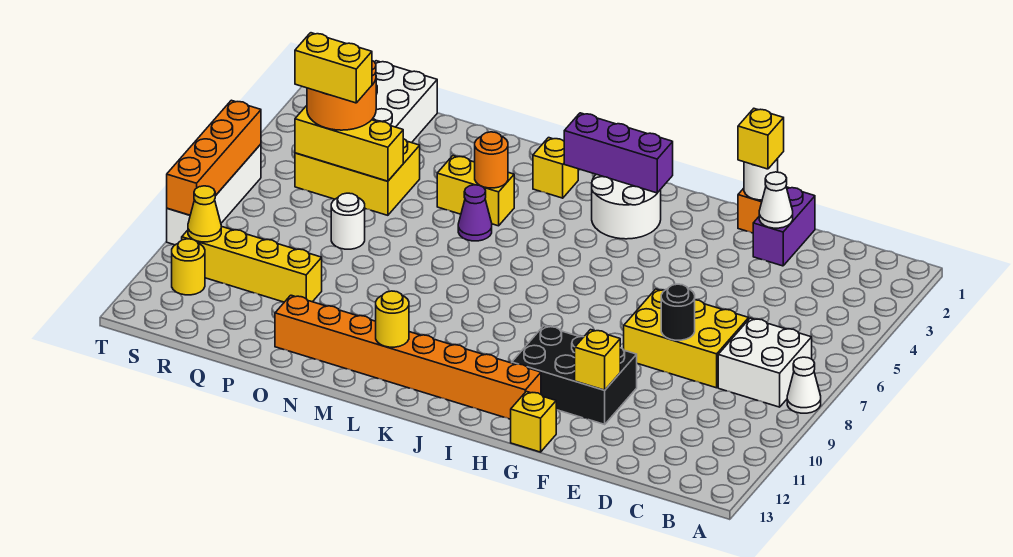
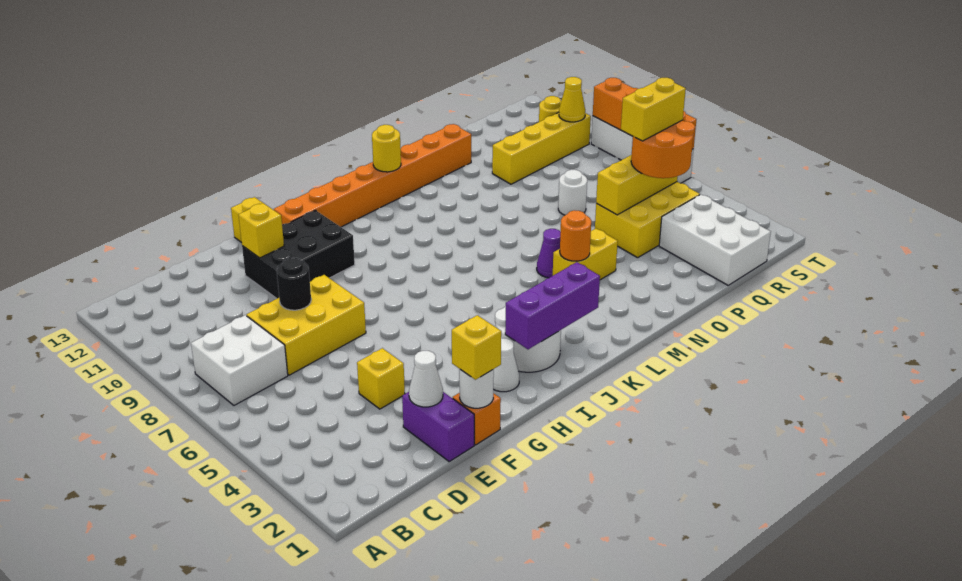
white 1x1 cone [787,357,821,413] -> white 1x1 cone moved to [493,338,519,392]
yellow 1x1 brick [533,138,578,198] -> yellow 1x1 brick moved to [357,348,405,409]

